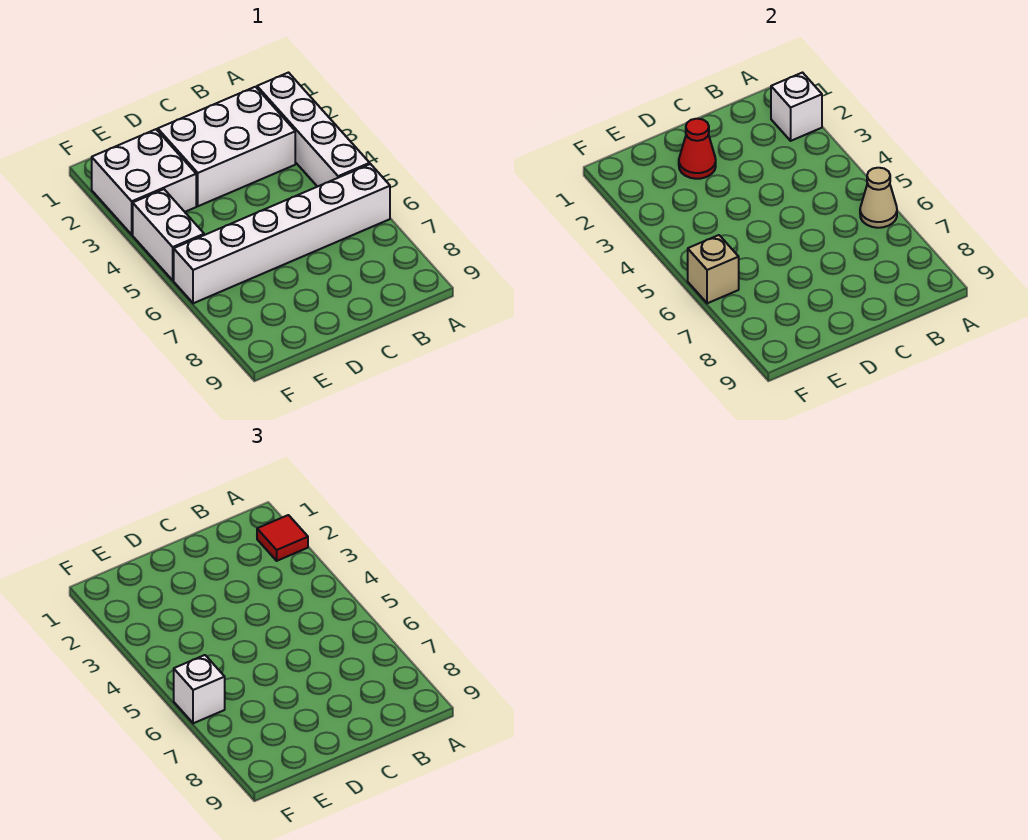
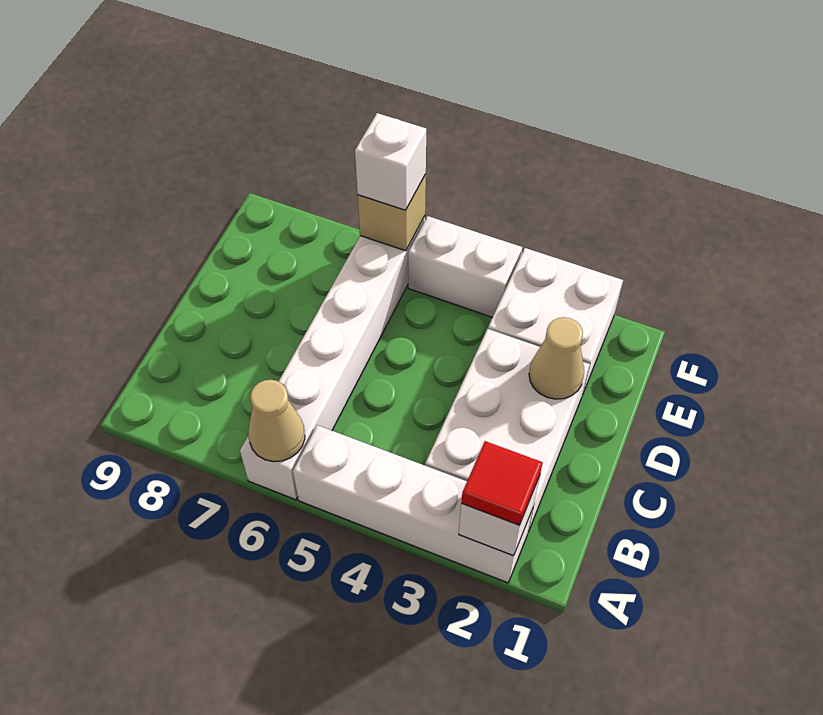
red 1x1 cone [679,119,716,179] -> tan 1x1 cone [529,317,584,399]

